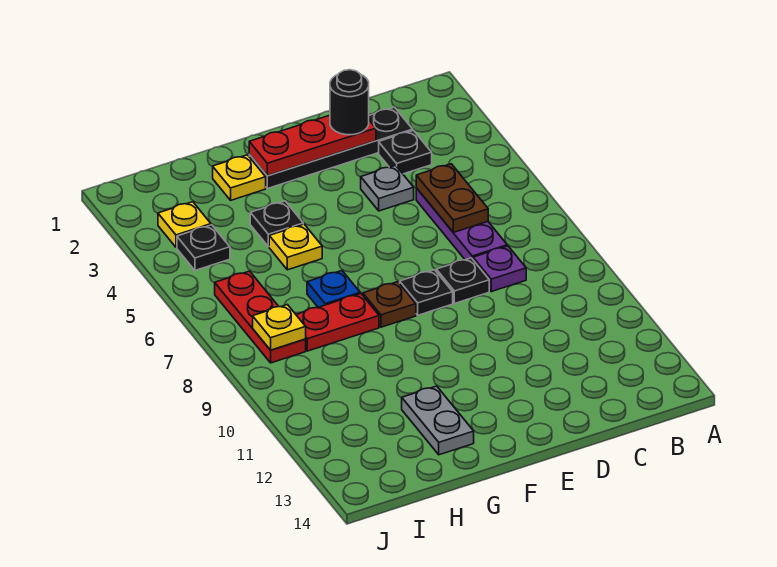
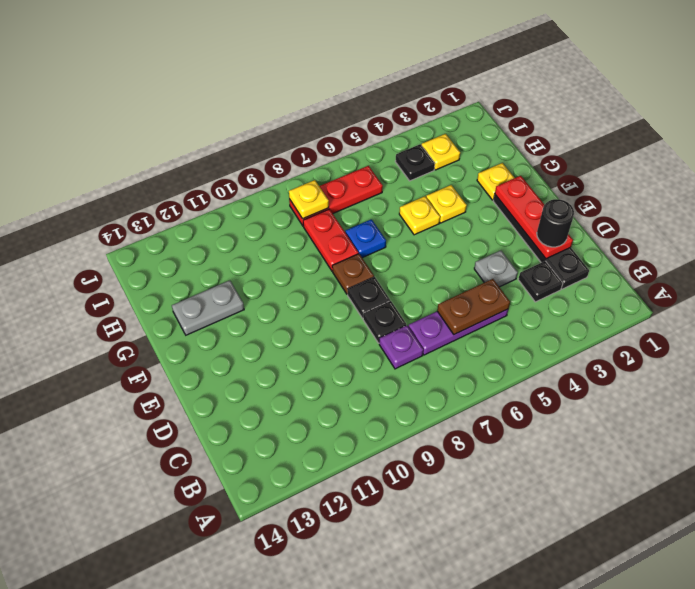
black 1x1 plate [250,201,303,247] -> yellow 1x1 plate [426,185,467,223]

